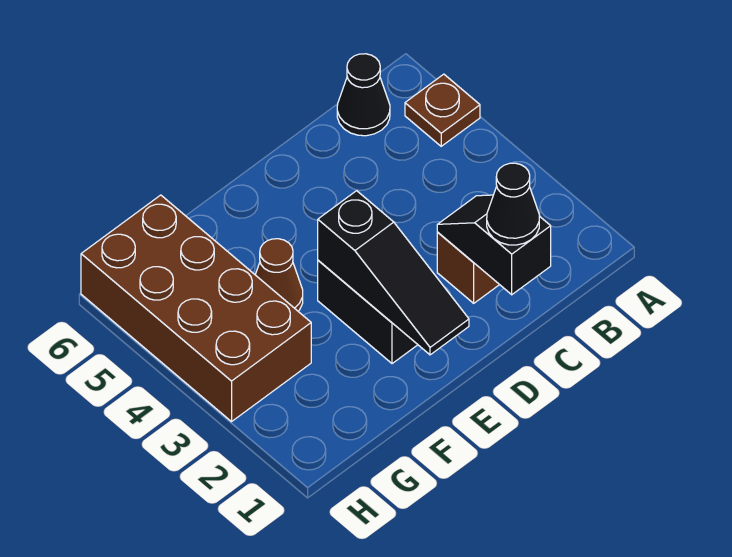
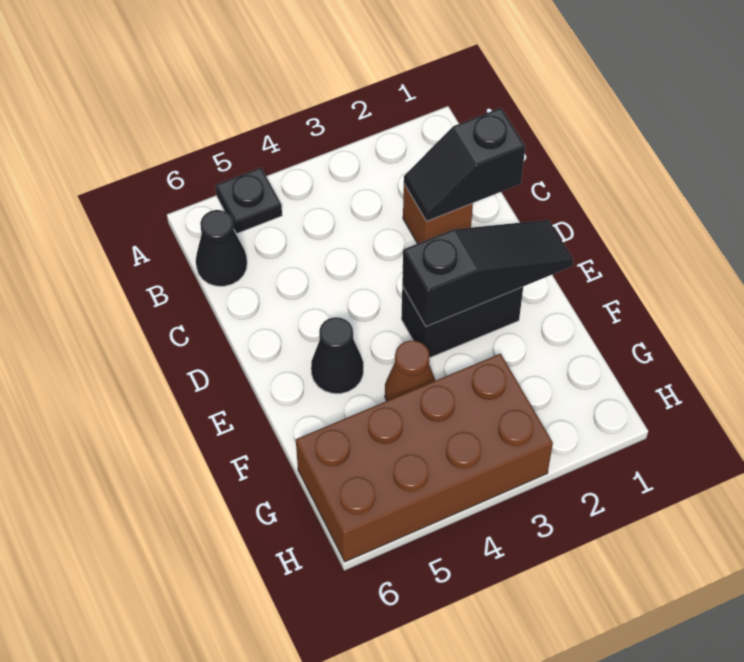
brown 1x1 plate [405,74,480,146] -> black 1x1 plate [215,167,282,234]
black 1x1 cone [487,163,539,245] -> black 1x1 cone moved to [311,317,363,394]

